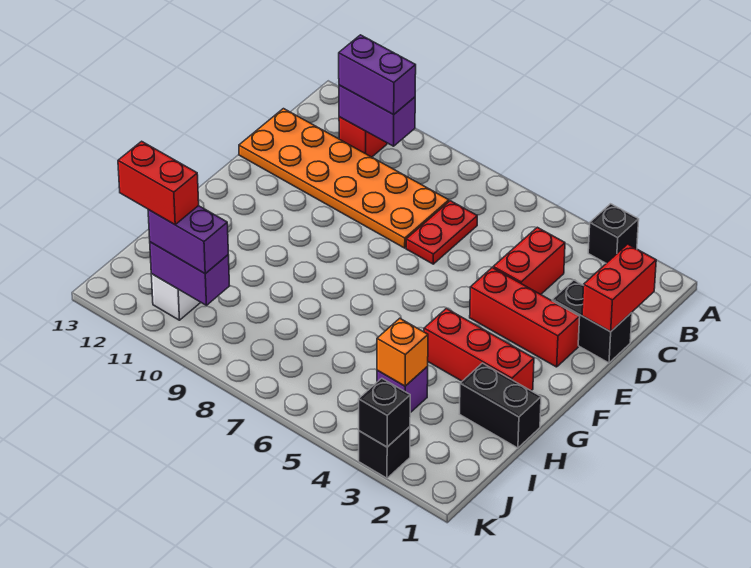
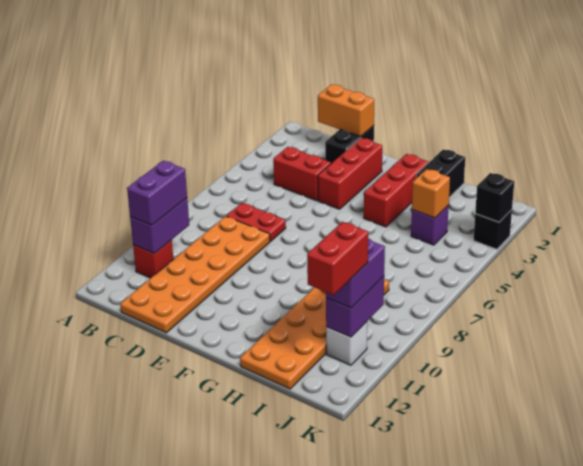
black 1x1 brick [588,204,639,263] -> none
red 1x2 brick [582,244,656,332] -> orange 1x2 brick [318,85,374,136]
none -> orange 2x6 plate [240,280,389,389]

